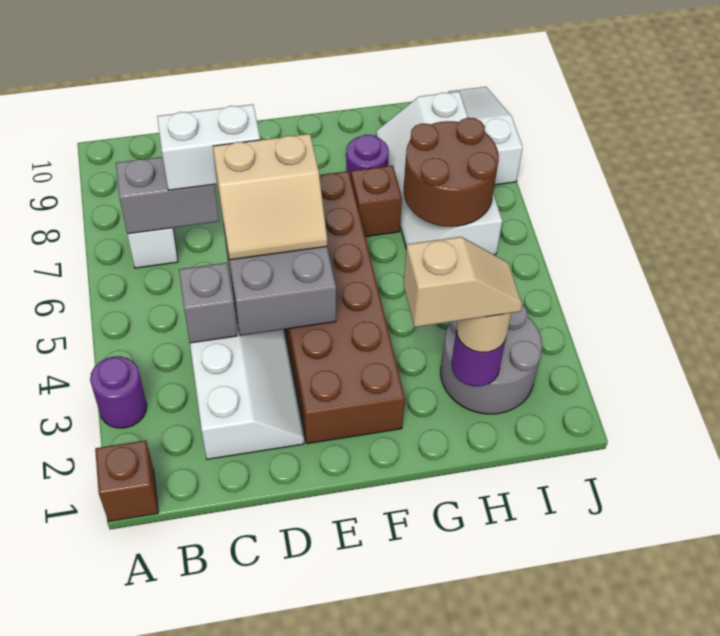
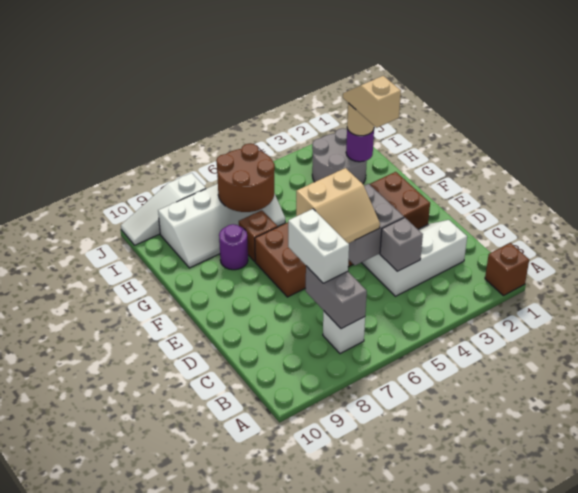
purple 1x1 round brick [90,356,147,428] -> none
tan 2x2 slope [213,134,327,260] -> tan 2x2 slope turned to [296,168,380,243]

